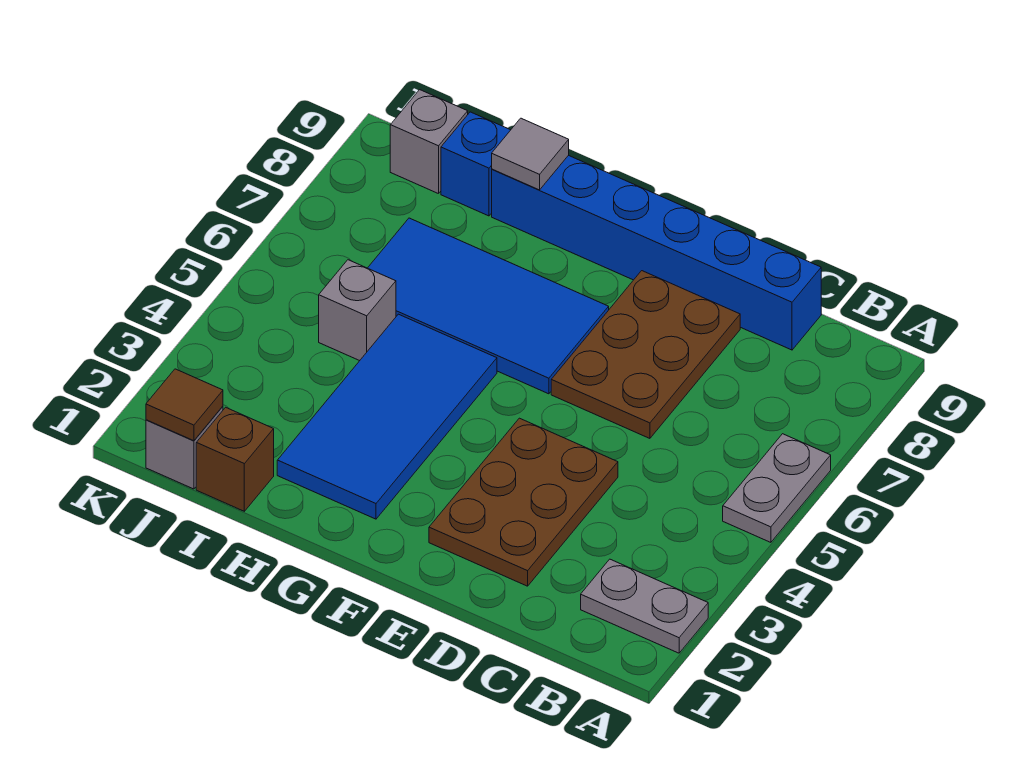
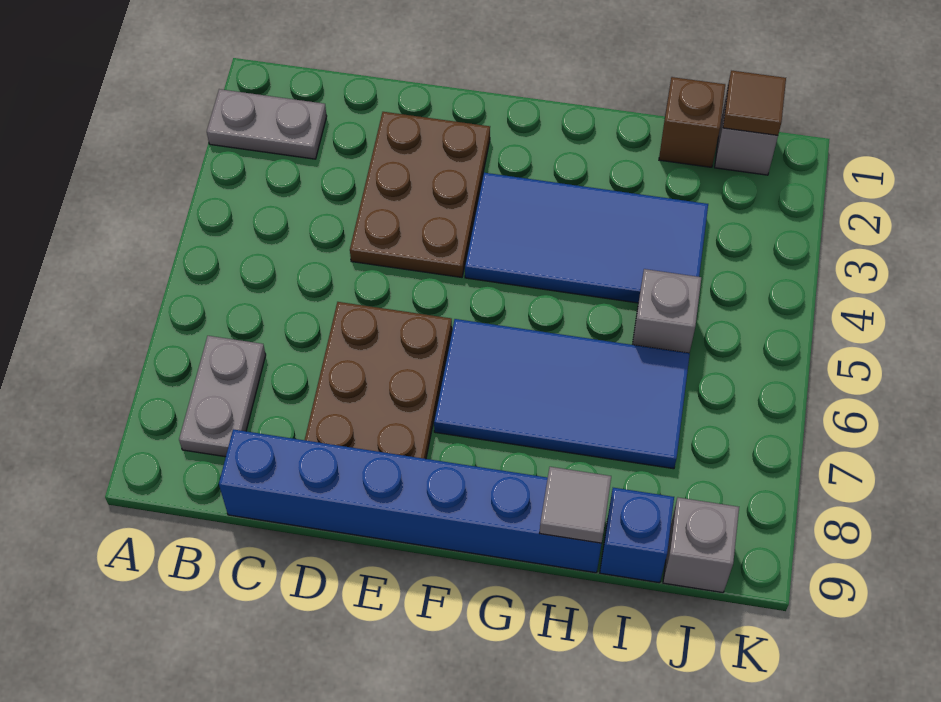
grey 1x2 plate [723,434,831,542] -> grey 1x2 plate moved to [179,336,266,457]
blue 2x4 tile [277,314,497,519] -> blue 2x4 tile turned to [465,173,708,303]

